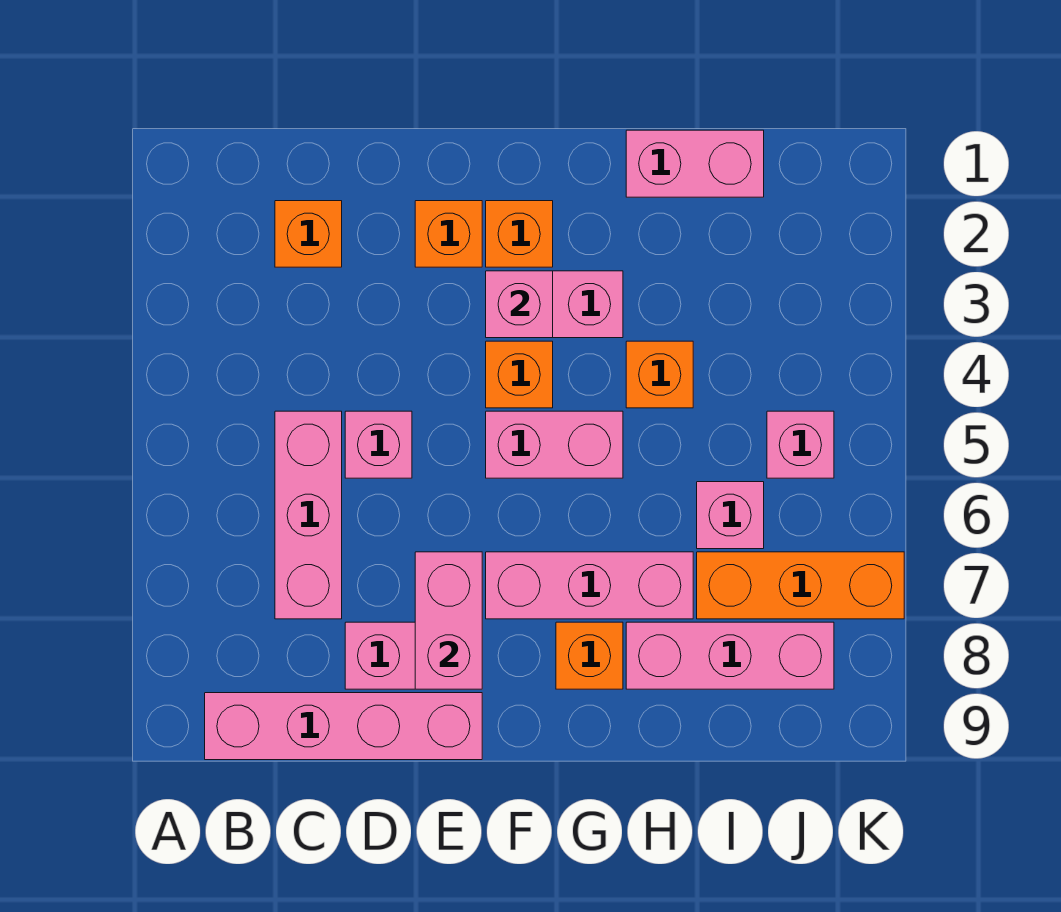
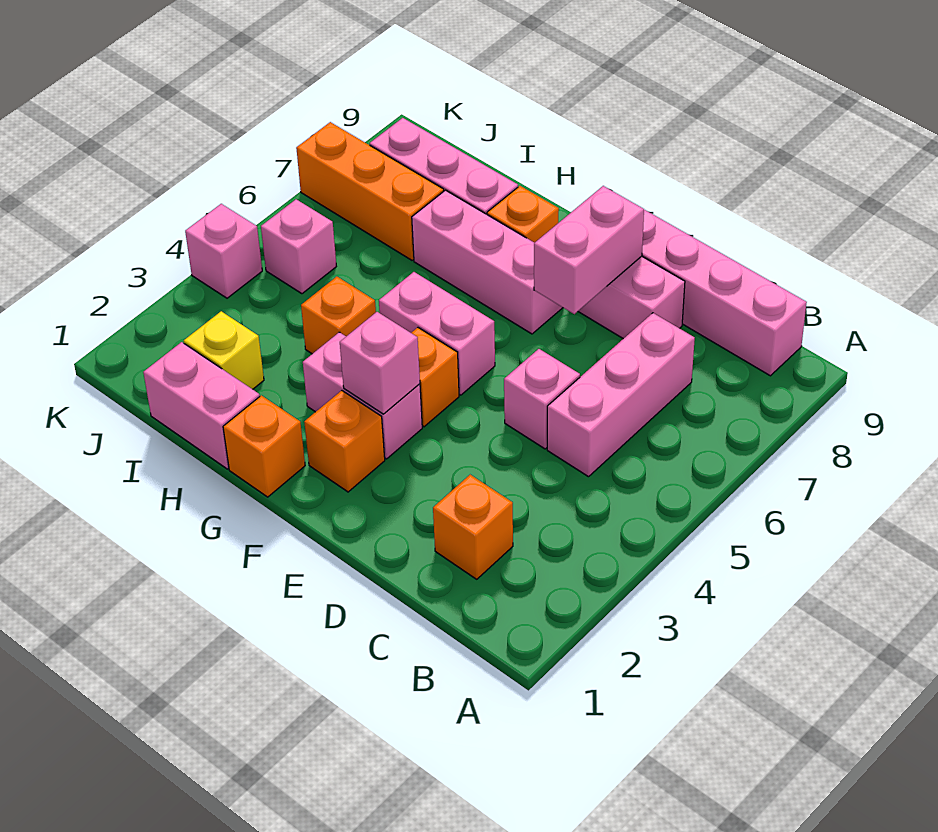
orange 1x1 brick [415,201,482,267] -> orange 1x1 brick moved to [223,395,305,497]
none -> yellow 1x1 brick [184,311,264,389]
pink 1x1 brick [697,482,764,549] -> pink 1x1 brick moved to [185,204,262,298]

